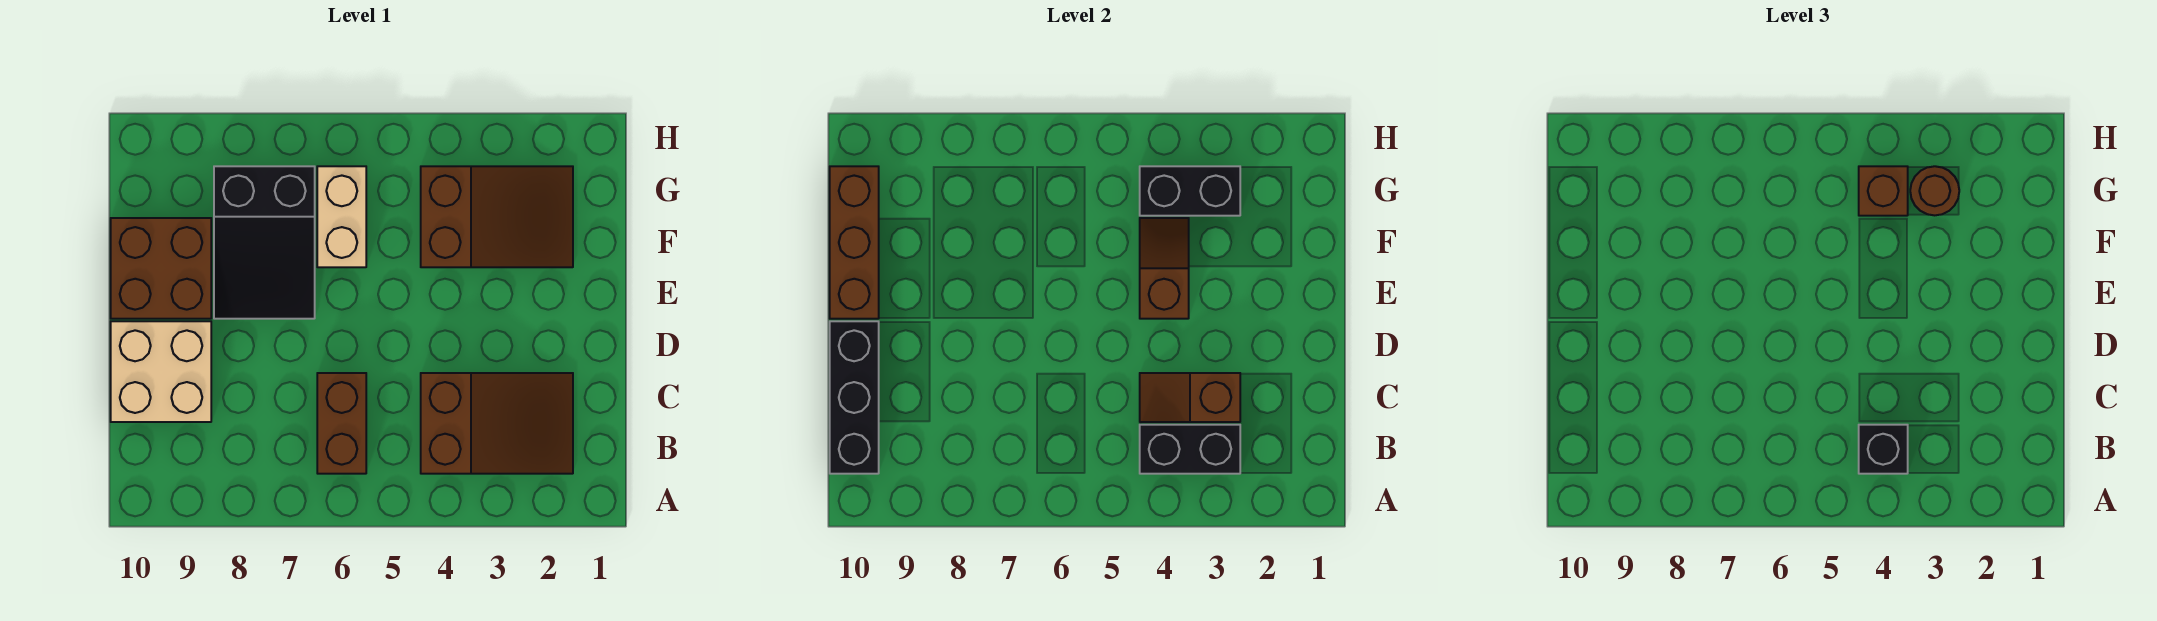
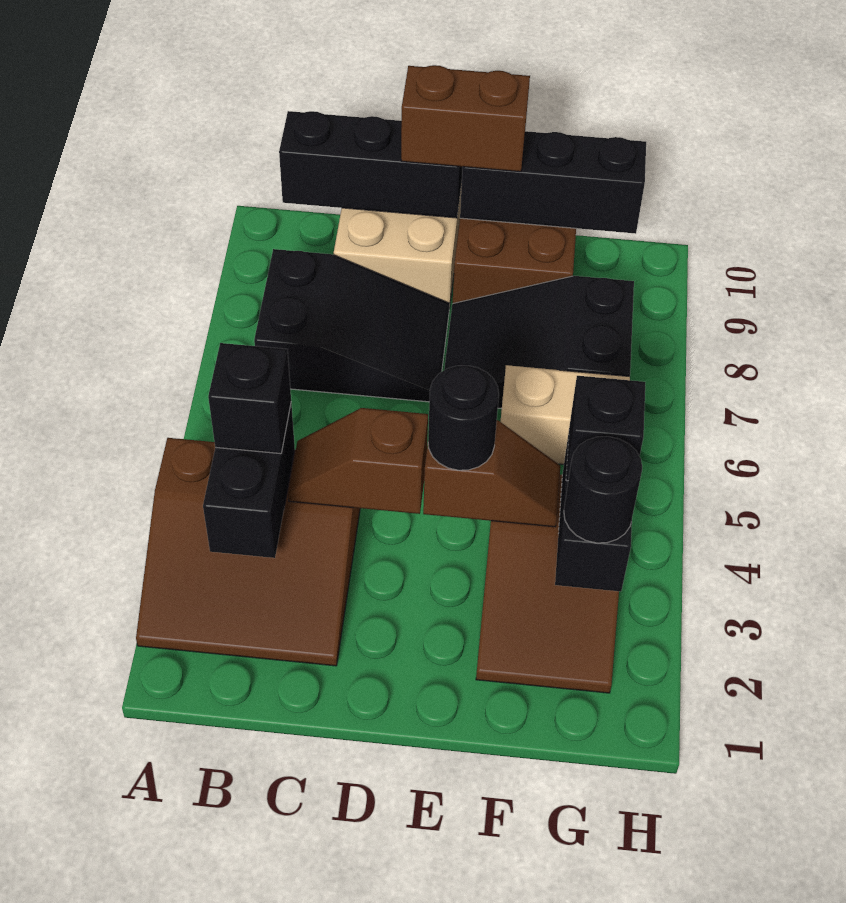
brown 2x3 slope [421,373,573,474] -> brown 3x3 slope [136,438,360,666]
brown 1x2 brick [317,373,366,474] -> brown 1x2 brick moved to [401,65,530,172]
none -> black 2x3 slope [254,249,450,402]
brown 1x2 slope [1140,373,1240,422] -> brown 1x2 slope turned to [288,408,428,514]
none -> black 1x1 round brick [428,366,499,470]
brown 1x3 brick [830,166,879,319] -> black 1x3 brick [460,131,646,234]
brown 1x1 round brick [1910,166,1959,215] -> black 1x1 round brick [564,436,642,543]
brown 1x1 brick [1859,166,1908,216] -> black 1x1 brick [566,376,645,481]

